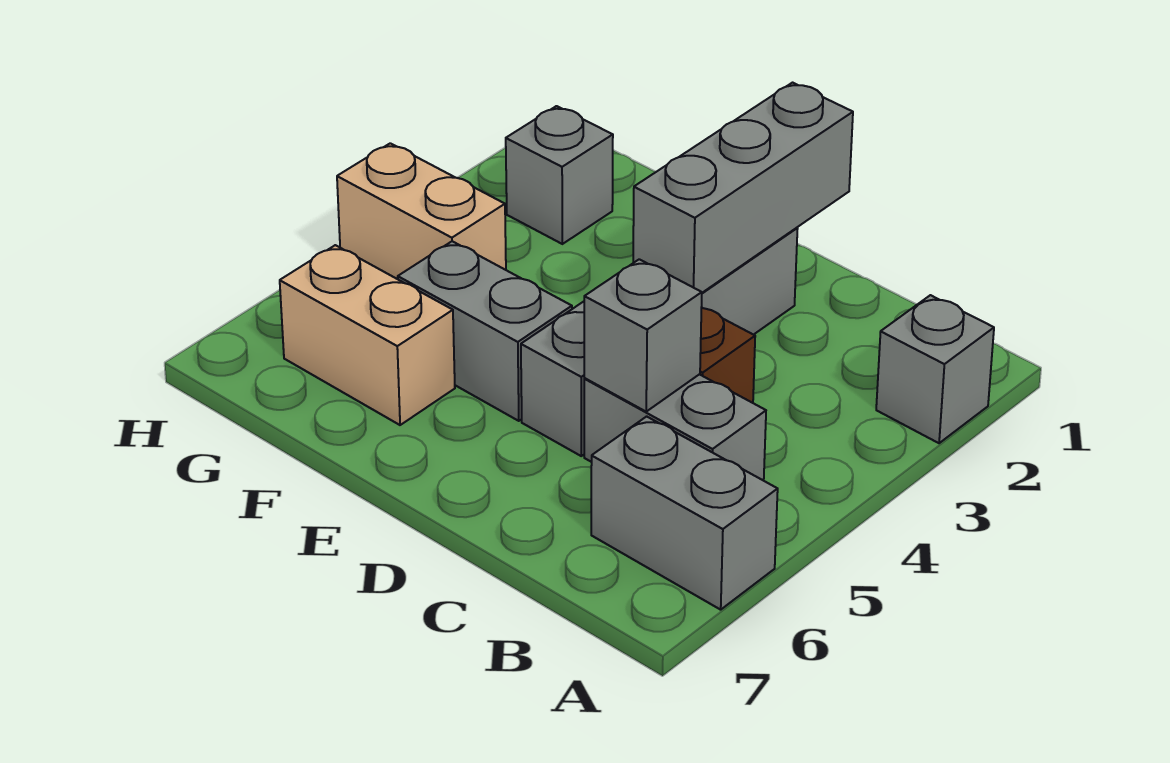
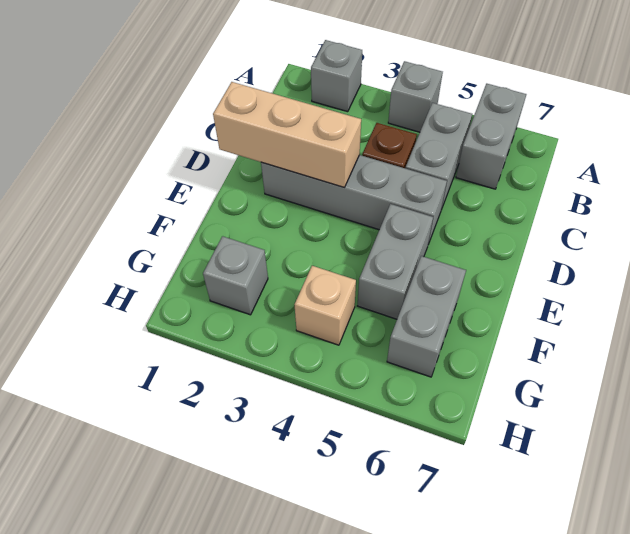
grey 1x1 brick [584,259,702,412] -> grey 1x1 brick moved to [388,61,443,132]
grey 1x3 brick [633,83,853,293] -> tan 1x3 brick [213,82,361,187]
tan 1x2 brick [280,245,455,425] -> grey 1x2 brick [387,256,466,377]
tan 1x2 brick [337,143,506,279] -> tan 1x1 brick [294,266,356,345]

